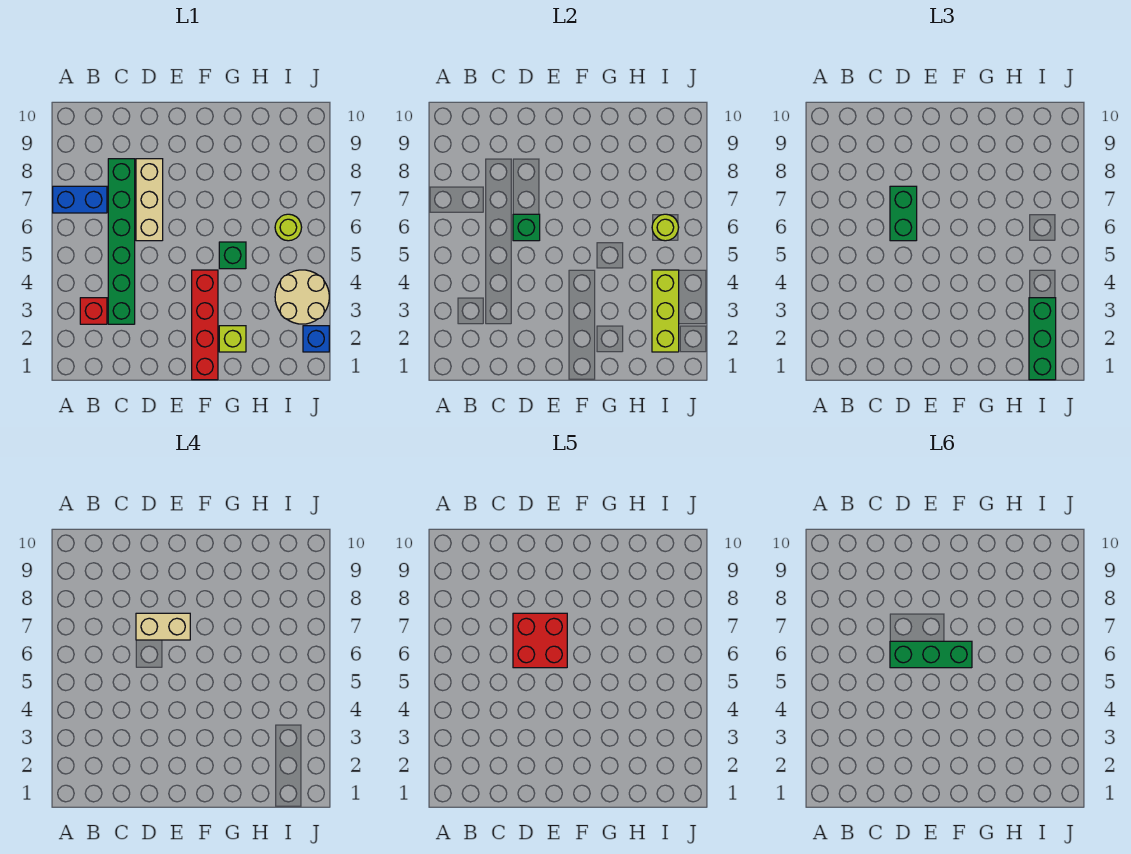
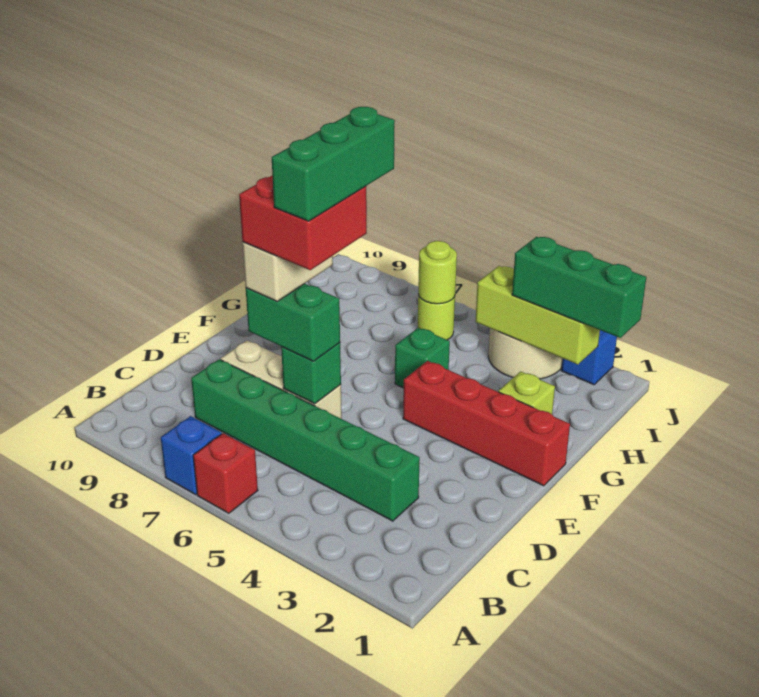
blue 1x2 brick [53,186,107,213] -> blue 1x1 brick [161,416,222,495]
red 1x1 brick [80,298,107,324] -> red 1x1 brick moved to [193,433,258,513]

